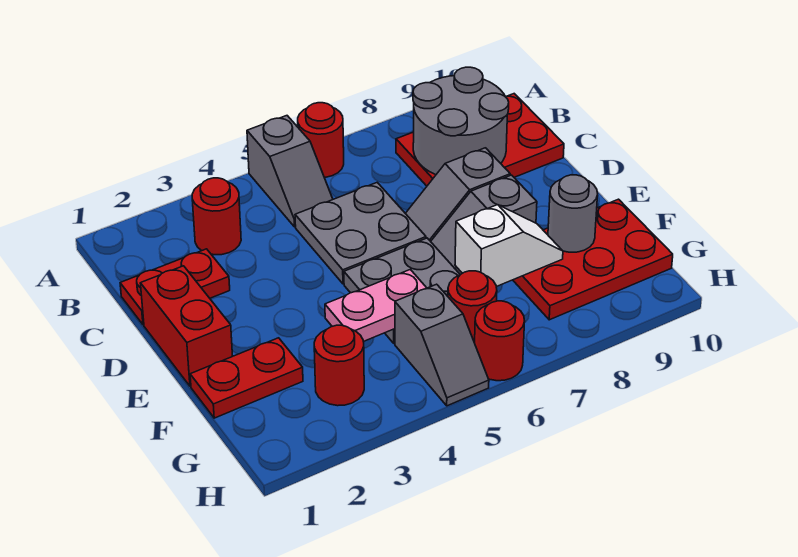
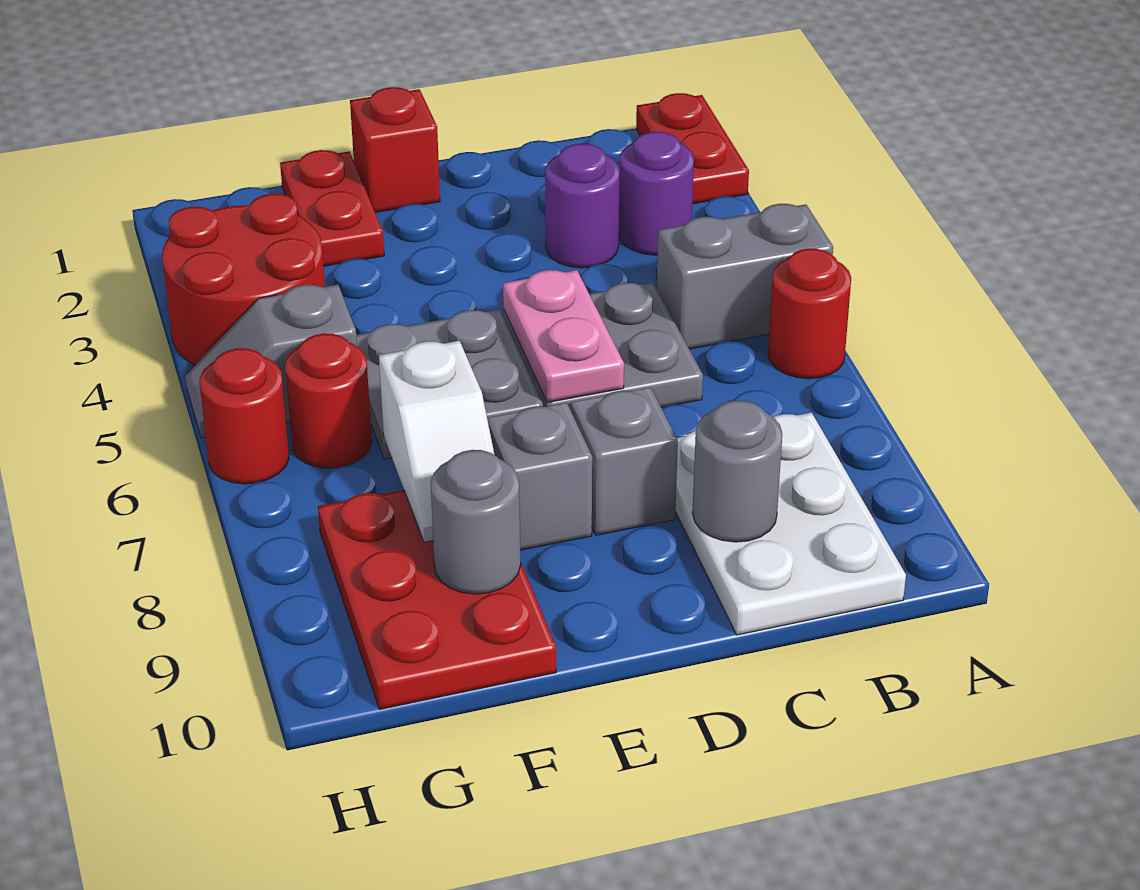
grey 1x2 slope [247,116,333,227] -> grey 1x2 brick [657,204,833,349]
red 1x1 round brick [192,178,241,255] -> purple 1x1 round brick [619,132,694,255]
red 2x3 plate [396,94,564,186] -> white 2x3 plate [675,412,906,635]
grey 2x2 round brick [413,67,509,175] -> grey 1x1 round brick [693,400,782,542]
red 1x2 plate [120,249,230,325] -> red 1x2 plate moved to [636,93,749,204]
none -> purple 1x1 round brick [545,144,620,268]
red 1x2 brick [140,266,233,386] -> red 1x1 brick [350,87,440,213]
pink 1x2 plate [325,269,427,342] -> pink 1x2 plate moved to [503,270,624,403]
red 1x1 round brick [314,325,364,406] -> red 2x2 round brick [162,194,325,365]

